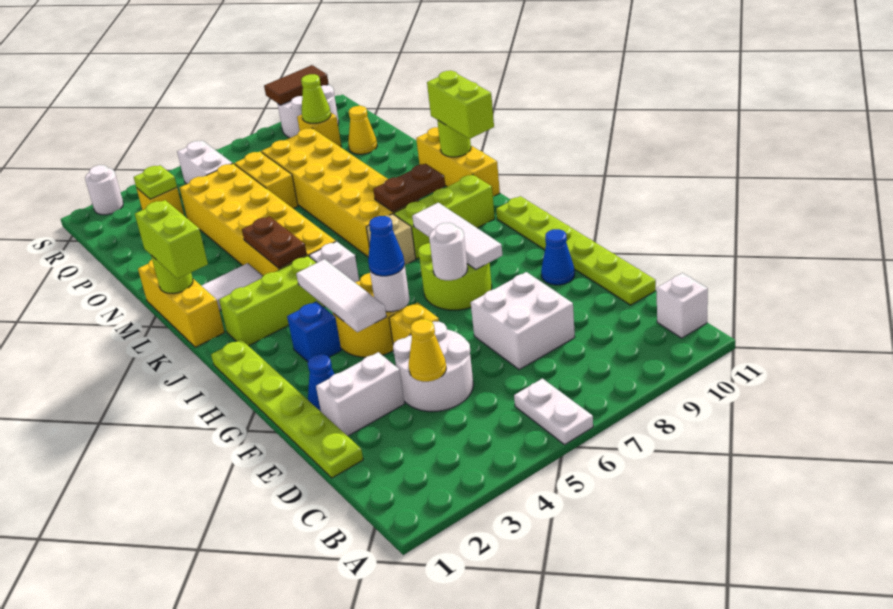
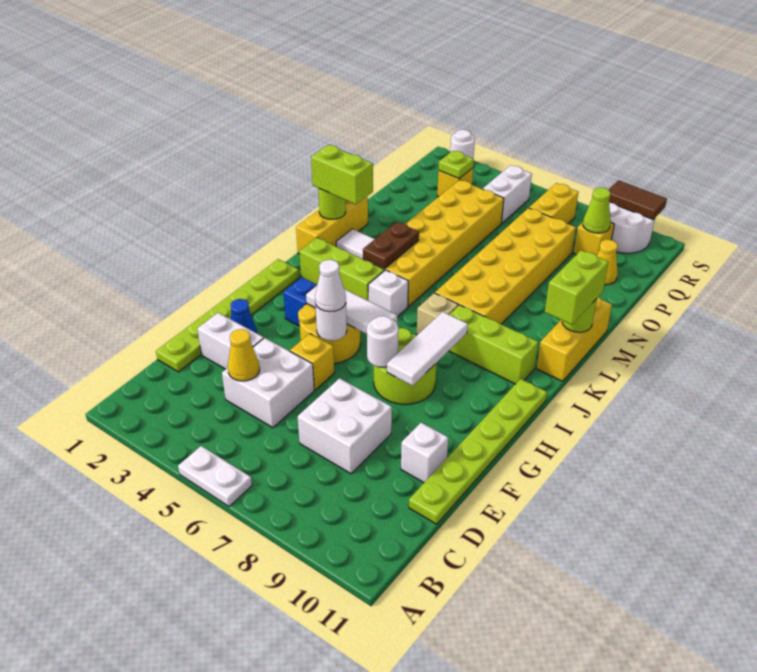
white 1x2 plate [514,378,593,445] -> white 1x2 plate turned to [178,446,252,507]
white 1x1 brick [657,273,708,338] -> white 1x1 brick moved to [401,423,448,482]
white 2x2 round brick [393,322,473,412] -> white 2x2 brick [222,338,314,428]
blue 1x1 cone [541,229,575,285] -> none
white 1x3 tile [296,259,386,332] -> white 1x3 tile turned to [306,286,397,334]
blue 1x1 cone [368,216,405,276] -> white 1x1 cone [315,260,346,312]
lime 1x2 brick [135,200,208,279] -> lime 1x2 brick turned to [311,145,373,204]
brown 1x2 plate [373,164,445,212] -> none
yellow 1x2 brick [235,152,298,208] -> yellow 1x2 brick moved to [529,183,578,224]

